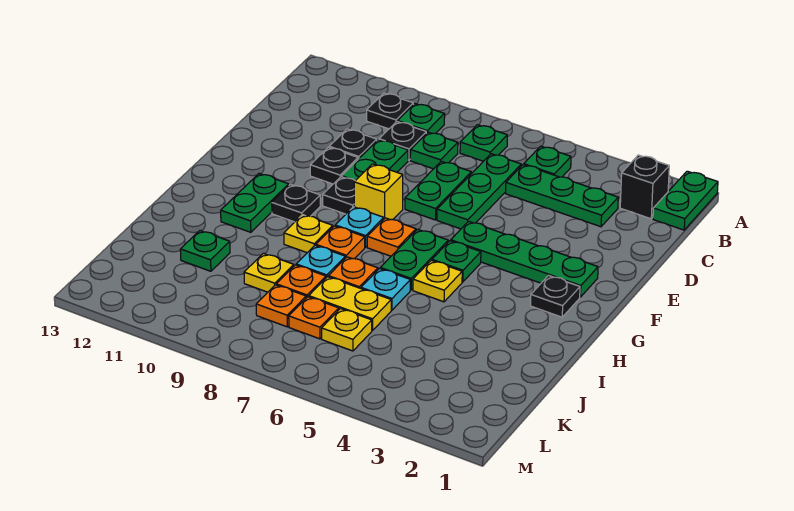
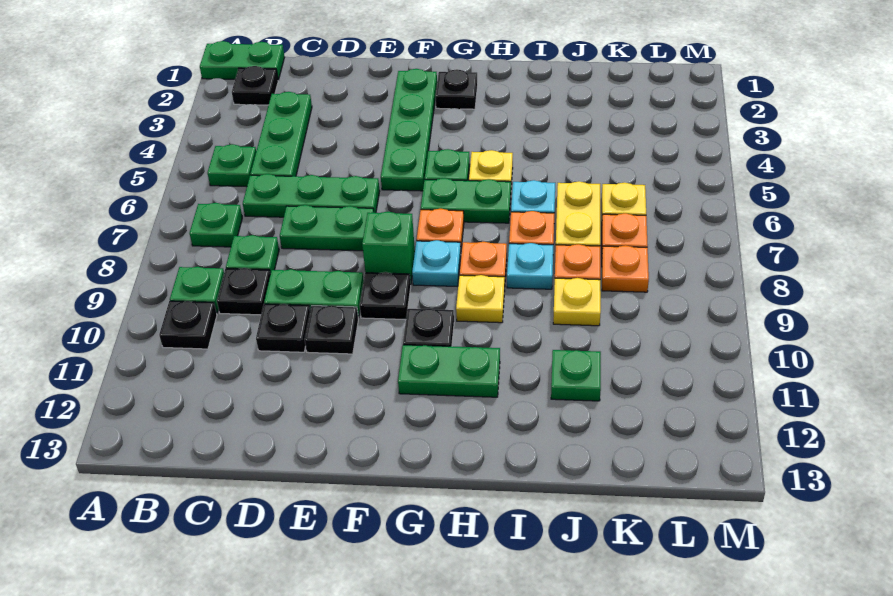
black 1x1 brick [620,155,669,219] -> black 1x1 plate [232,66,278,105]
yellow 1x1 brick [354,164,403,220] -> green 1x1 brick [362,211,415,283]

